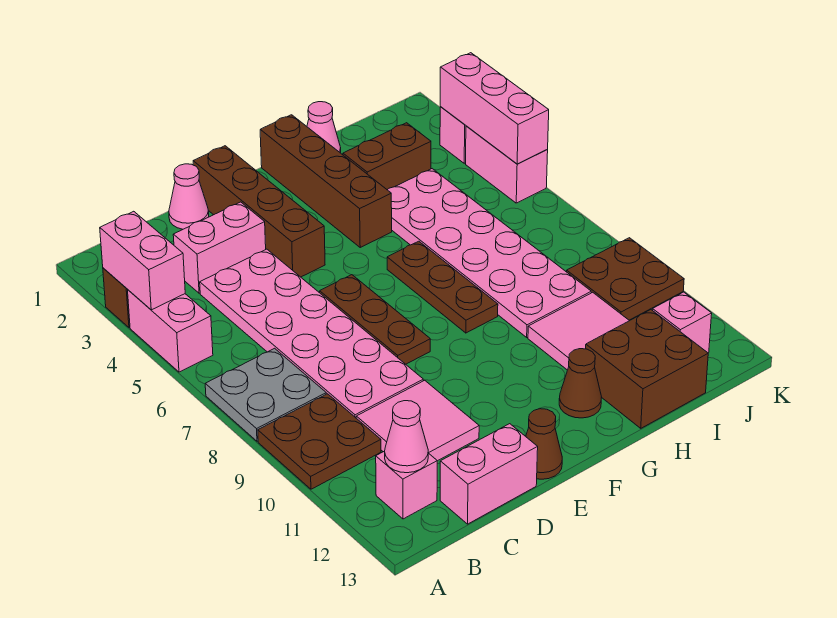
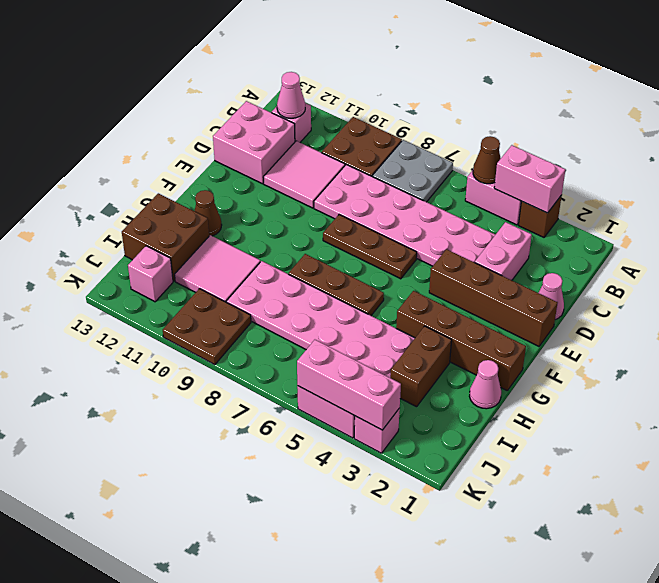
pink 1x2 brick [440,424,538,524] -> pink 2x2 brick [213,101,295,184]
brown 1x1 cone [526,409,562,479] -> brown 1x1 cone moved to [473,136,501,184]

